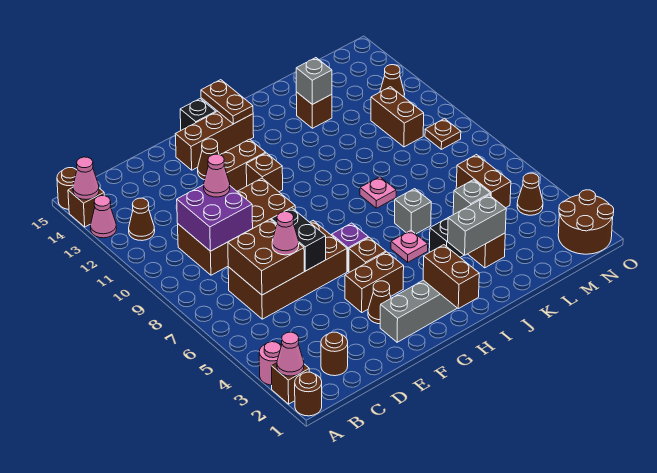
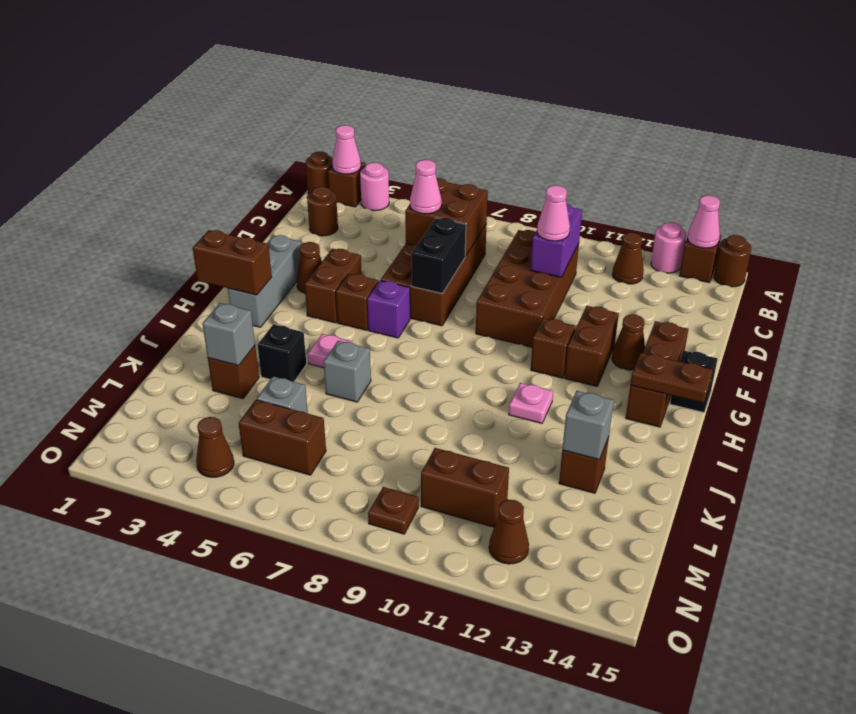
pink 1x1 cone [91,196,117,238] -> pink 1x1 round brick [651,222,686,273]
purple 2x2 brick [177,185,253,251] -> purple 1x2 brick [531,204,582,277]
black 1x2 brick [271,208,326,271] -> black 1x2 brick turned to [412,218,466,294]
grey 1x2 brick [448,195,506,255] -> grey 1x1 brick [202,303,255,366]
pink 1x1 plate [360,177,396,208] -> pink 1x1 plate moved to [509,383,553,423]
brown 2x2 round brick [558,190,614,254] -> none

